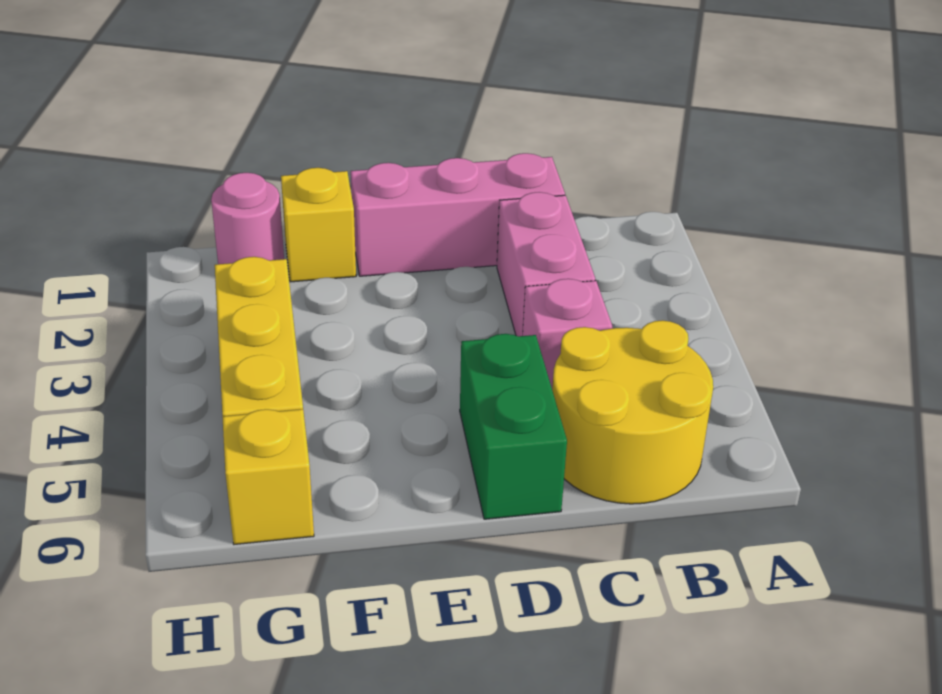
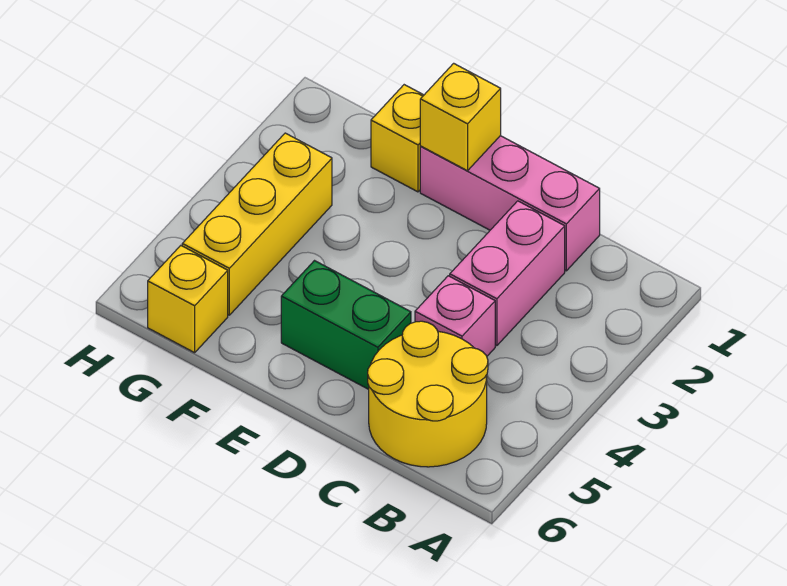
green 1x2 brick [460,334,567,519] -> green 1x2 brick turned to [281,261,411,389]
none -> yellow 1x1 brick [420,63,501,171]
pink 1x1 round brick [211,173,284,264] -> none

